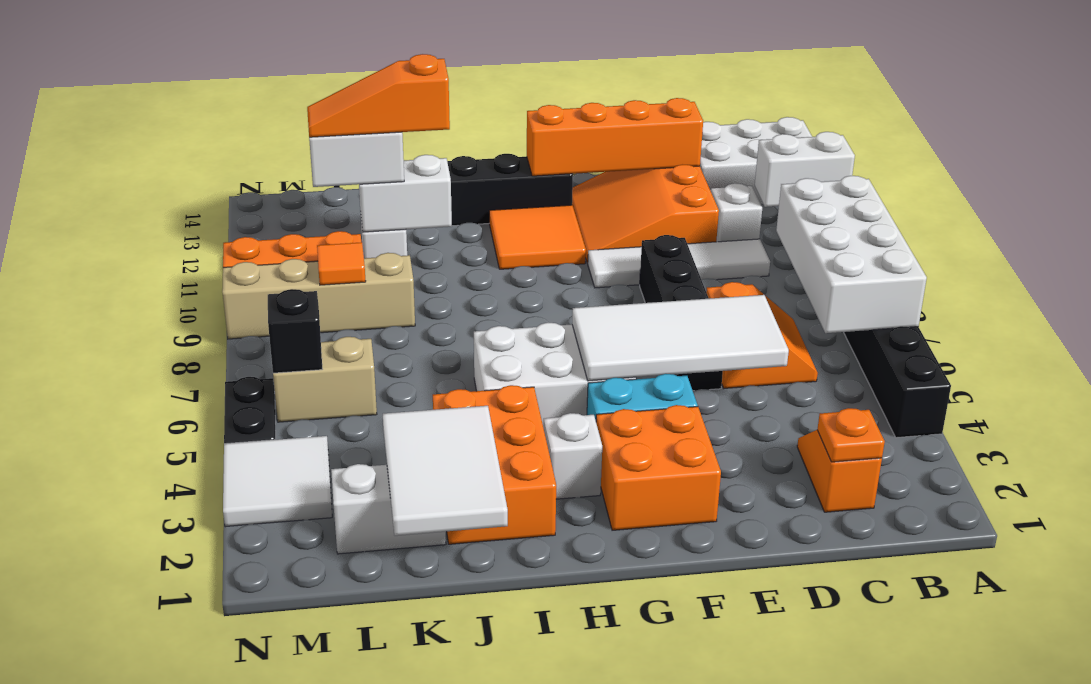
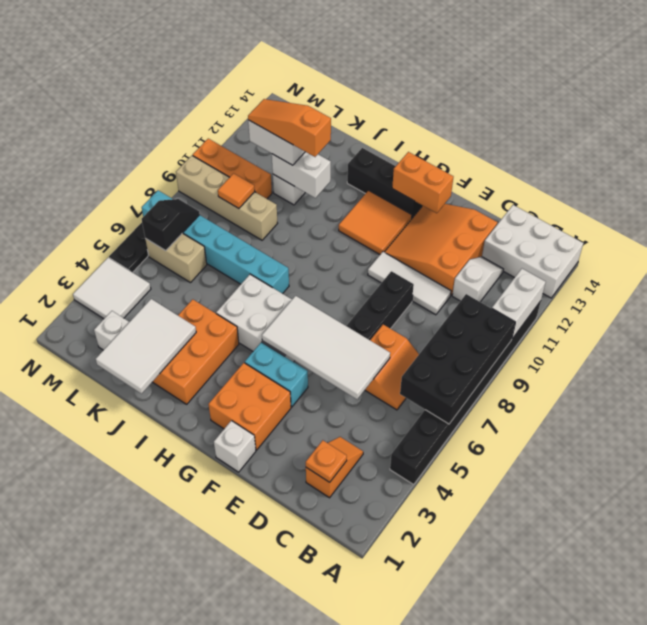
white 2x4 brick [776,176,927,333] -> black 2x4 brick [400,294,515,424]
white 1x2 brick [755,132,855,207] -> white 1x2 brick turned to [492,269,546,339]
white 1x4 tile [588,239,770,288] -> white 1x3 tile [368,252,451,315]
orange 1x4 brick [527,98,703,176] -> orange 1x2 brick [392,152,454,213]
white 1x1 brick [544,413,602,499] -> white 1x1 brick moved to [214,421,256,472]
none -> cyan 1x6 brick [142,190,289,294]

